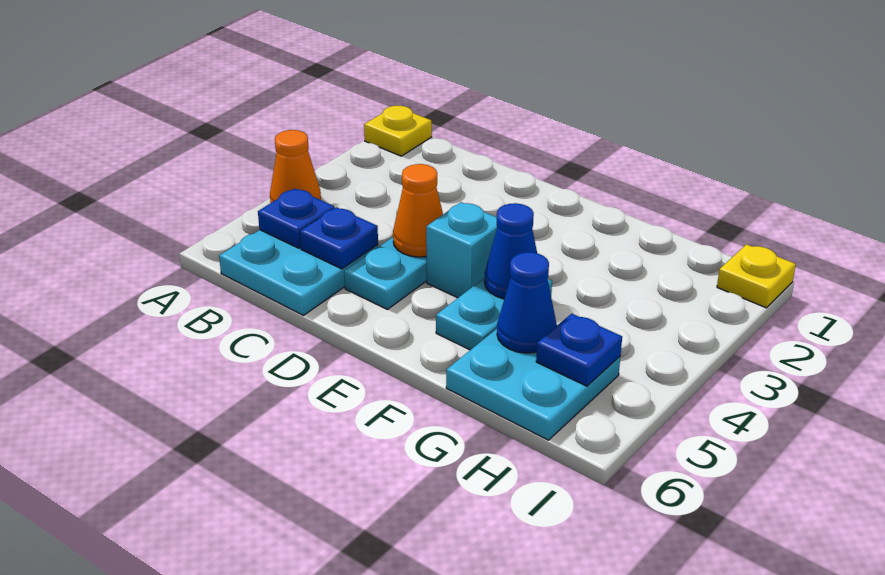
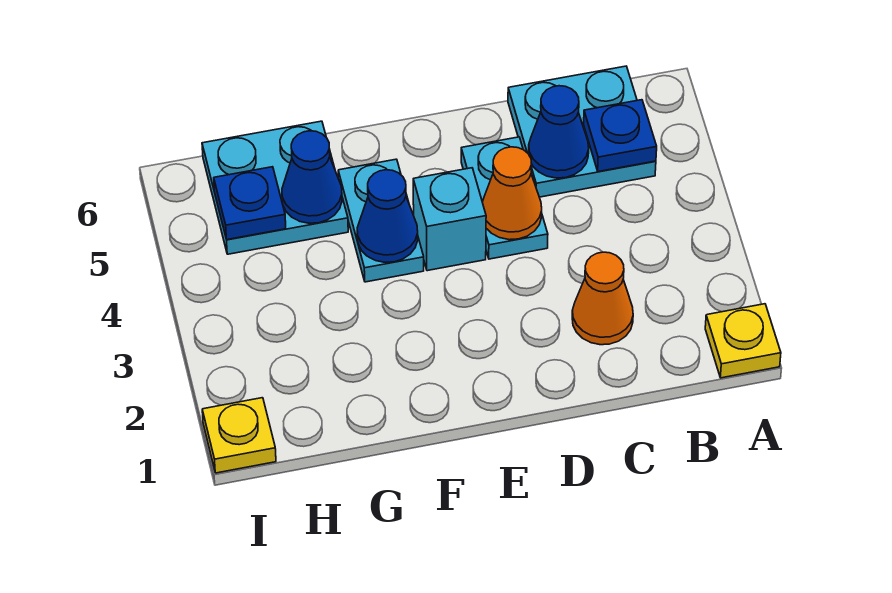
orange 1x1 cone [270,130,321,203] -> orange 1x1 cone moved to [572,252,633,345]
blue 1x1 plate [300,207,378,269] -> blue 1x1 cone [529,86,589,178]

